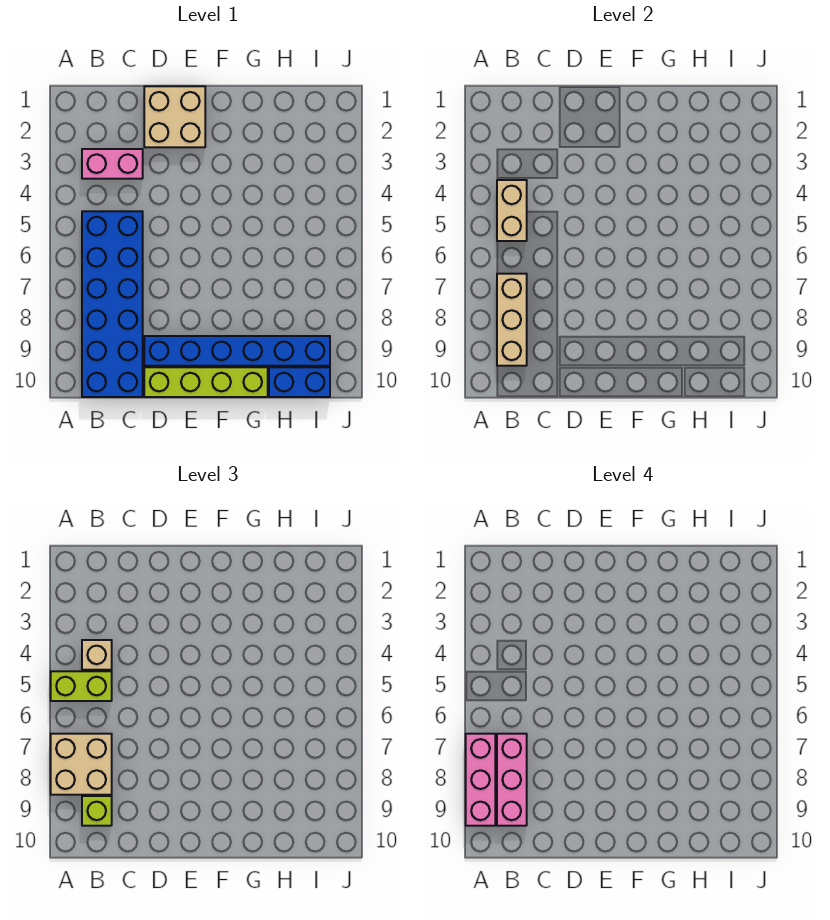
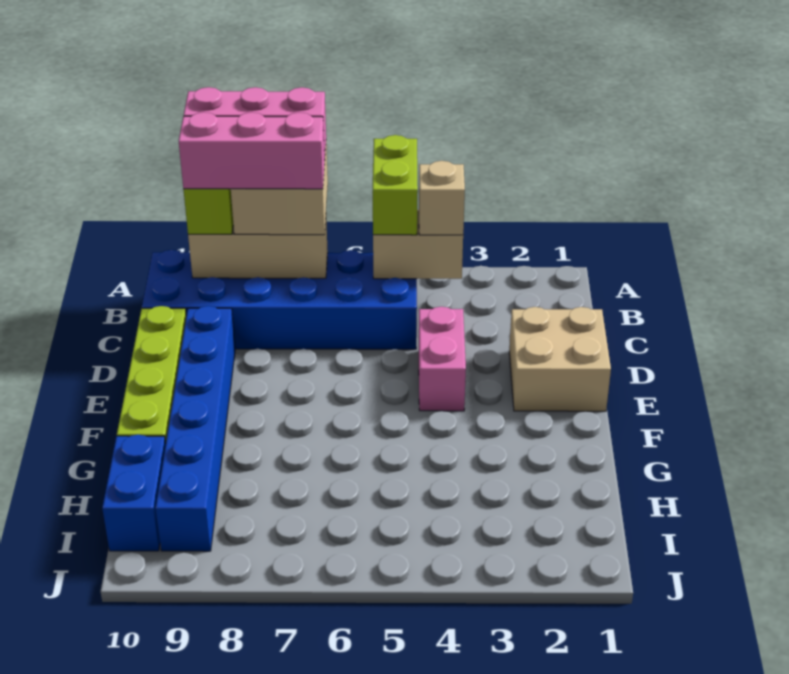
pink 1x2 brick [82,149,143,179] -> pink 1x2 brick moved to [419,307,466,411]

